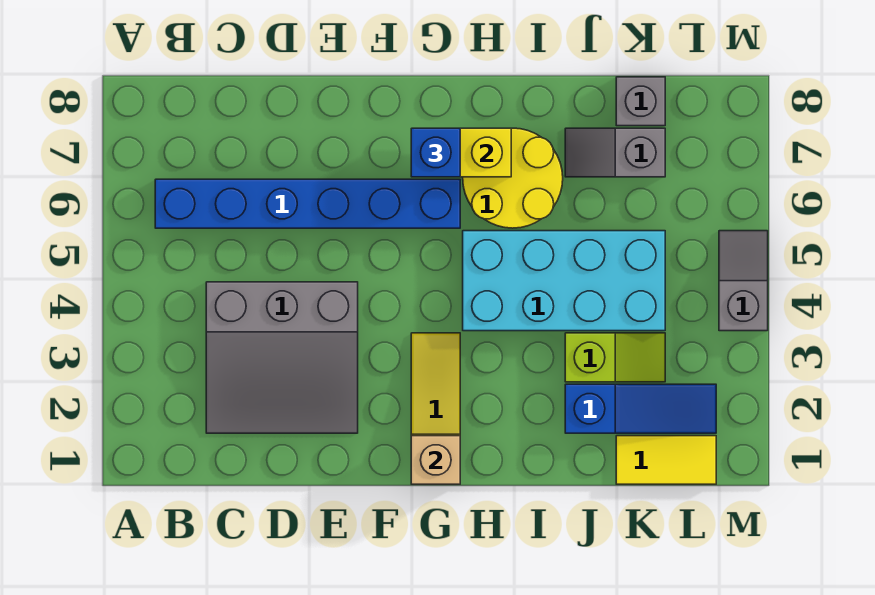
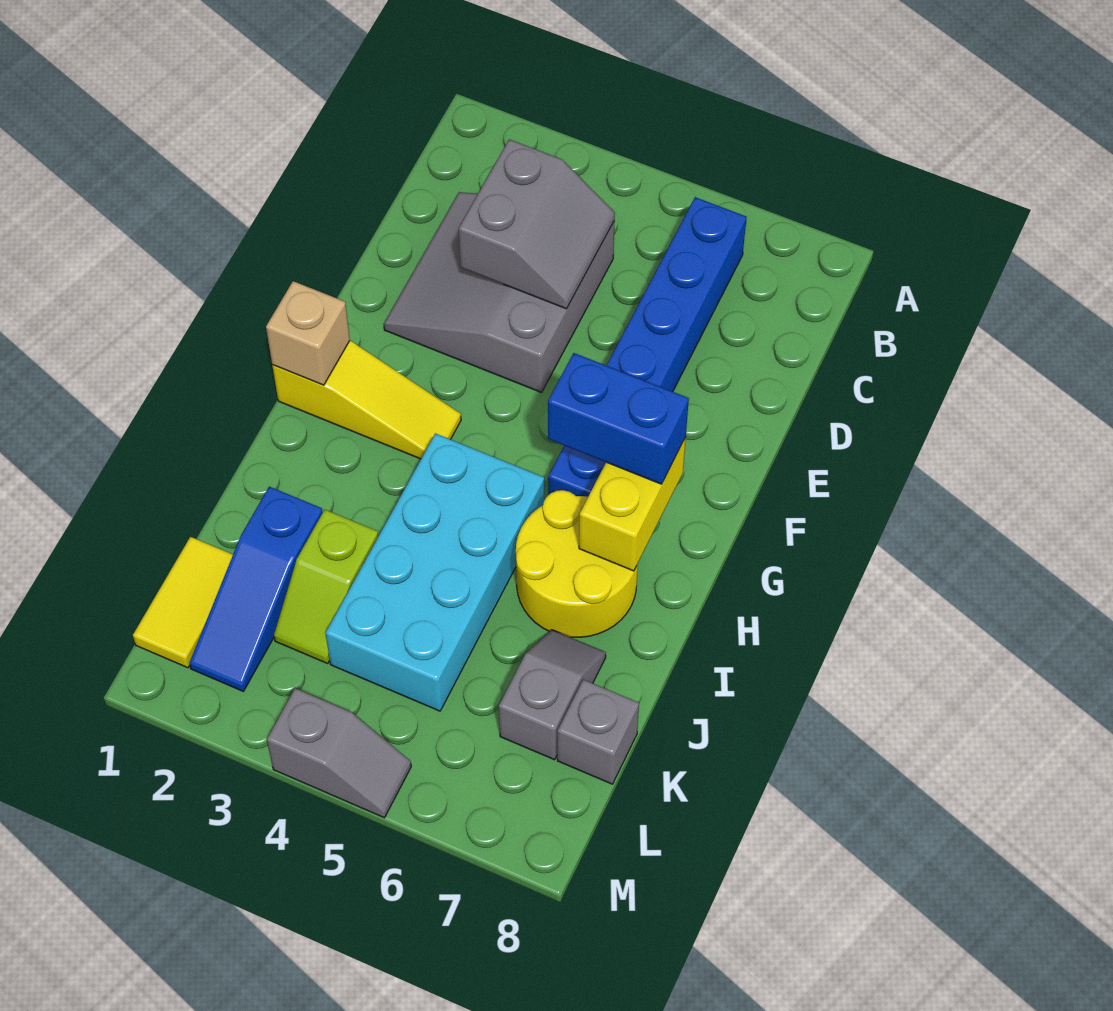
none -> grey 2x2 slope [459,139,615,309]
blue 1x1 brick [411,128,460,177] -> blue 1x2 brick [548,353,689,484]

